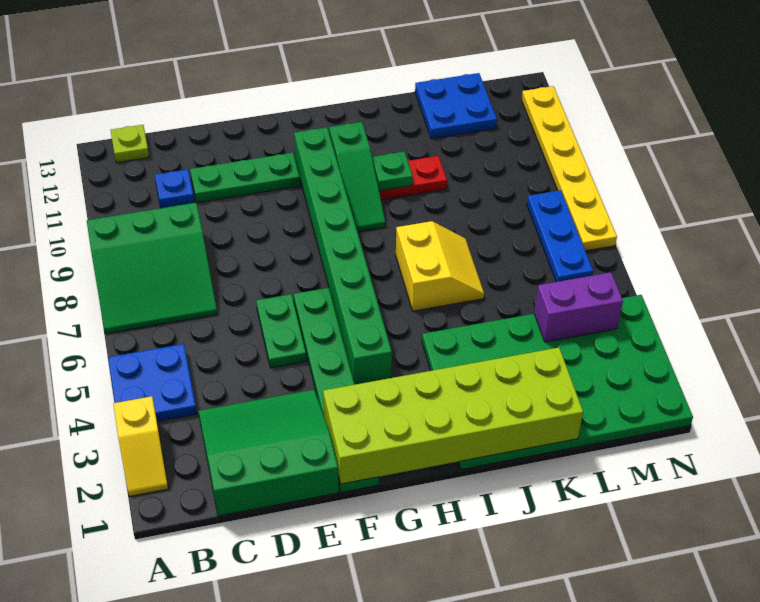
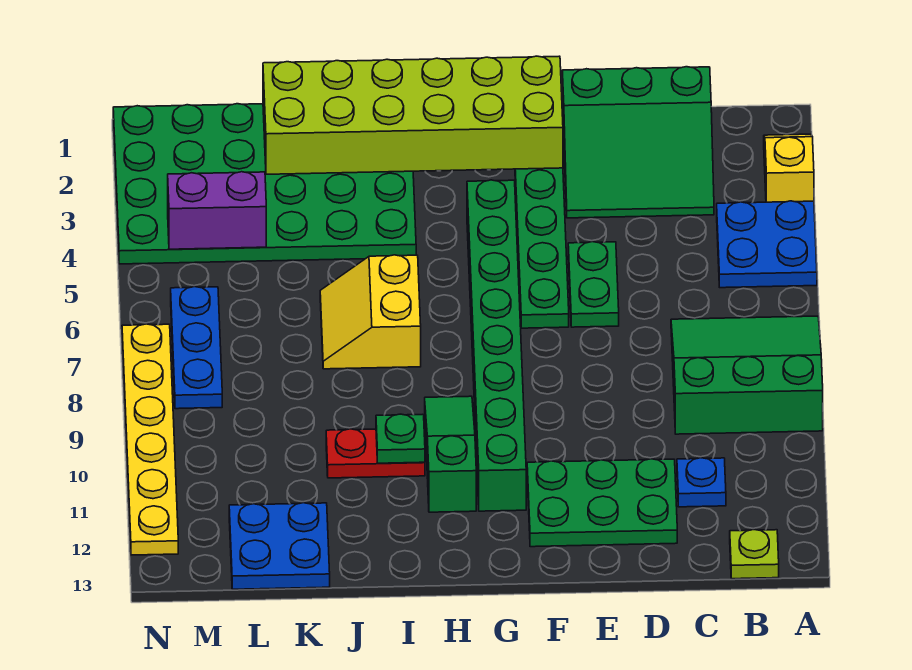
green 1x3 plate [190,153,300,203] -> green 2x3 plate [527,459,677,547]

